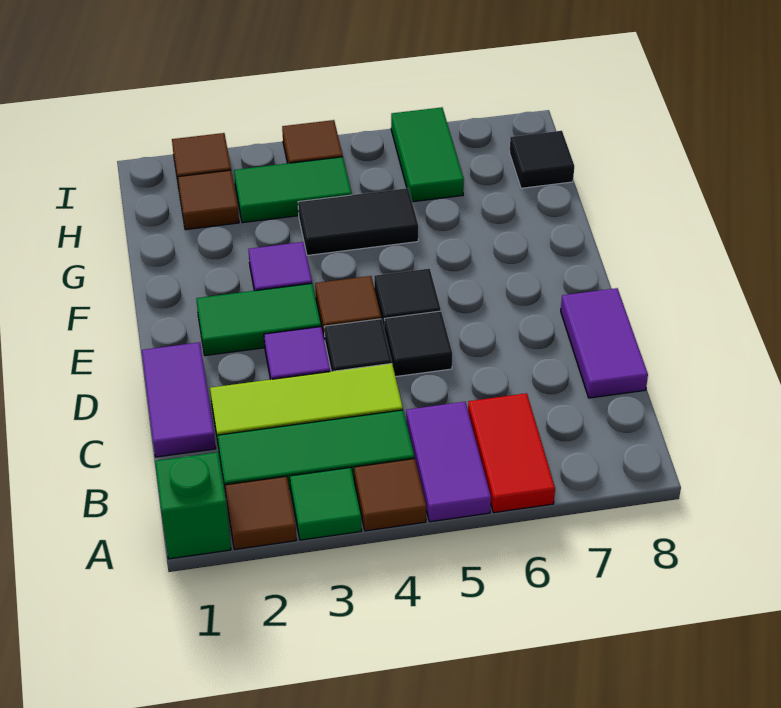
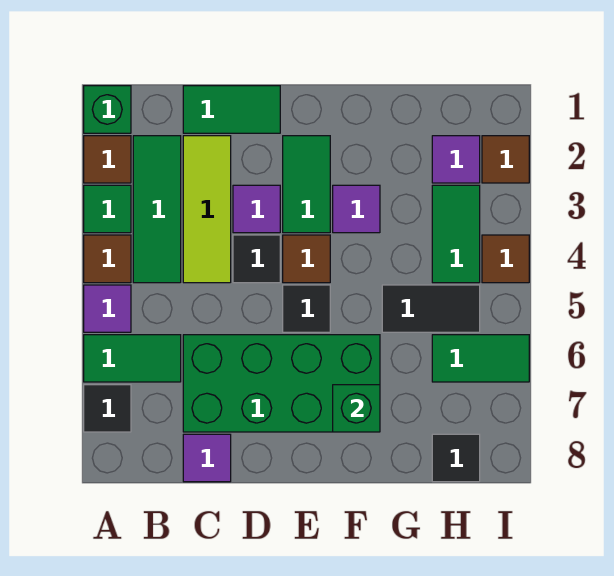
purple 1x2 tile [406,402,491,522] -> purple 1x1 tile [84,285,131,332]
red 1x2 tile [468,393,555,513] -> green 1x2 tile [84,335,181,382]
purple 1x2 tile [142,342,216,457] -> green 1x2 tile [183,86,280,133]
none -> green 2x4 brick [183,335,380,432]
purple 1x2 tile [561,288,648,398] -> purple 1x1 tile [183,434,231,482]
black 1x1 tile [384,311,452,377] -> black 1x1 tile moved to [84,385,131,432]
none -> green 1x1 brick [333,385,380,432]
black 1x2 tile [298,188,418,255] -> black 1x2 tile turned to [382,285,480,332]
brown 1x1 tile [178,170,239,230] -> purple 1x1 tile [432,136,480,183]

